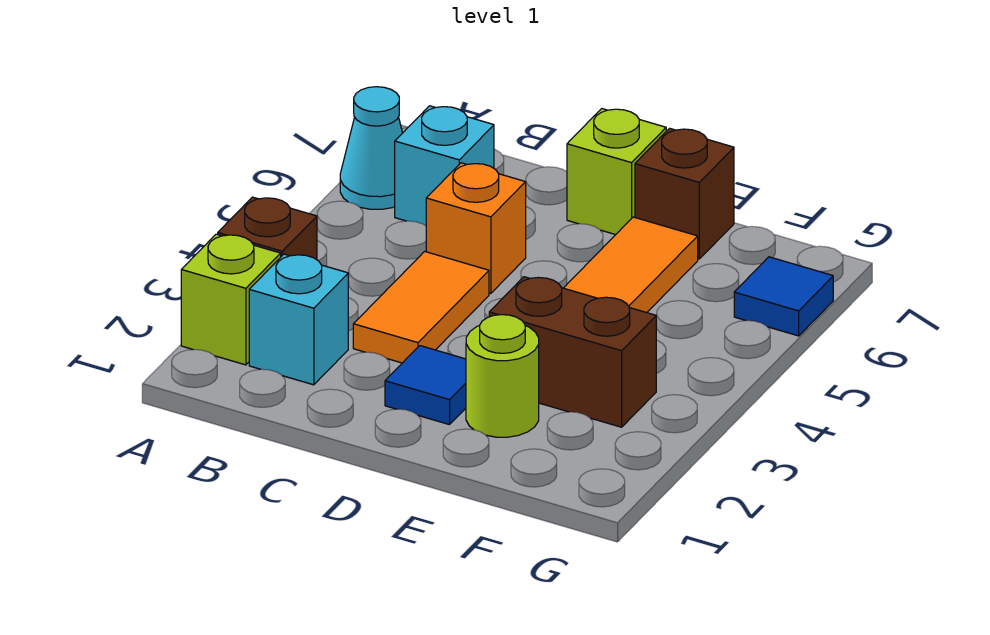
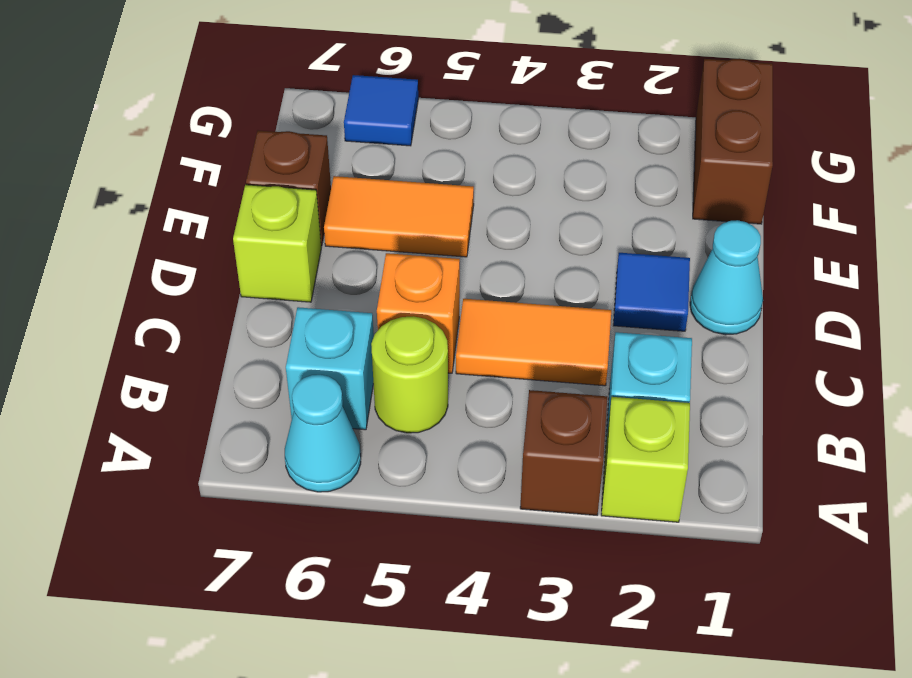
none -> cyan 1x1 cone [690,220,763,335]
lime 1x1 round brick [466,315,539,437] -> lime 1x1 round brick moved to [371,316,448,433]
brown 1x2 brick [489,277,656,427] -> brown 1x2 brick moved to [693,59,773,224]

